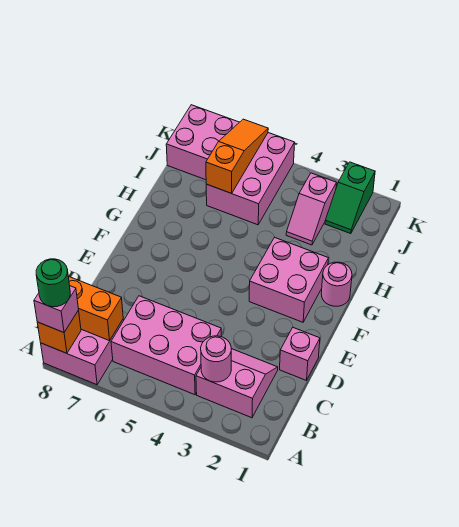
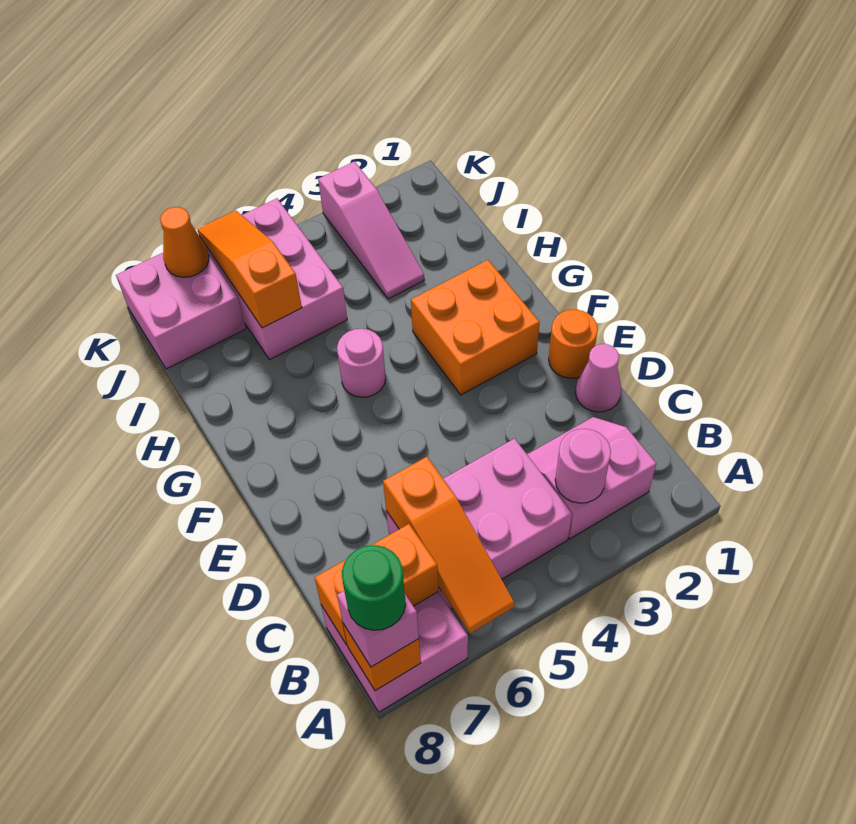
none -> orange 1x3 slope [383,457,514,633]
pink 1x1 brick [280,327,320,381] -> pink 1x1 cone [575,344,621,412]
none -> orange 1x1 round brick [549,310,598,378]
pink 2x2 brick [249,237,328,322] -> orange 2x2 brick [411,260,540,395]
pink 1x1 round brick [321,262,352,306] -> pink 1x1 round brick moved to [337,329,386,397]
pink 1x2 slope [286,173,336,245] -> pink 1x3 slope [318,161,424,299]
green 1x2 slope [325,162,375,234] -> none
none -> orange 1x1 cone [160,207,209,277]

